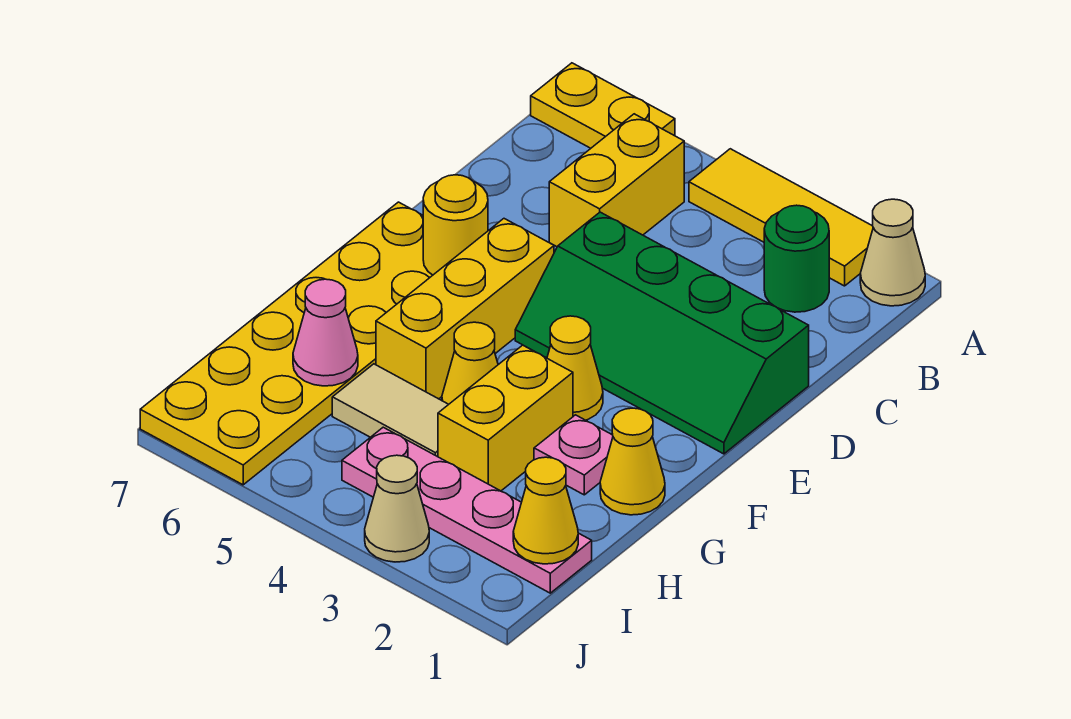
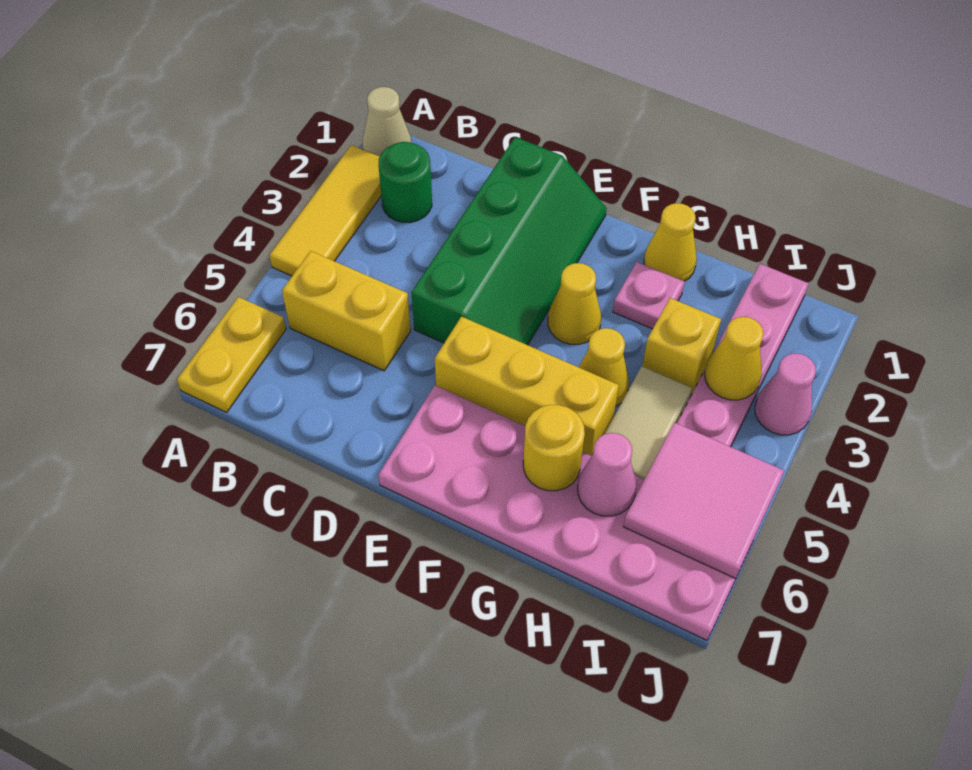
yellow 2x6 plate [140,202,433,485] -> pink 2x6 plate [378,386,756,640]
yellow 1x1 round brick [423,175,488,275] -> yellow 1x1 round brick moved to [523,405,585,491]
yellow 1x2 brick [438,345,573,491] -> yellow 1x1 brick [642,298,721,397]
yellow 1x1 cone [513,457,578,564] -> yellow 1x1 cone moved to [705,317,763,400]
none -> pink 2x2 tile [623,422,784,578]
tan 1x1 cone [365,455,429,562] -> pink 1x1 cone [755,353,816,435]

